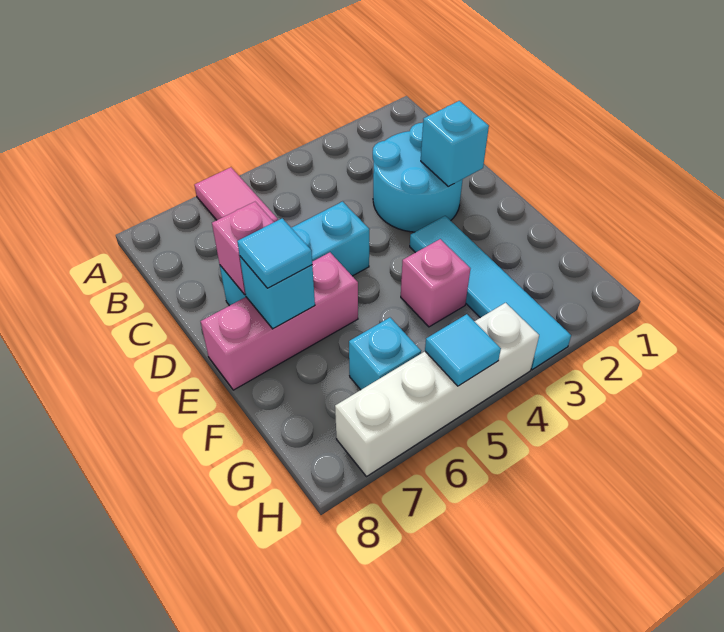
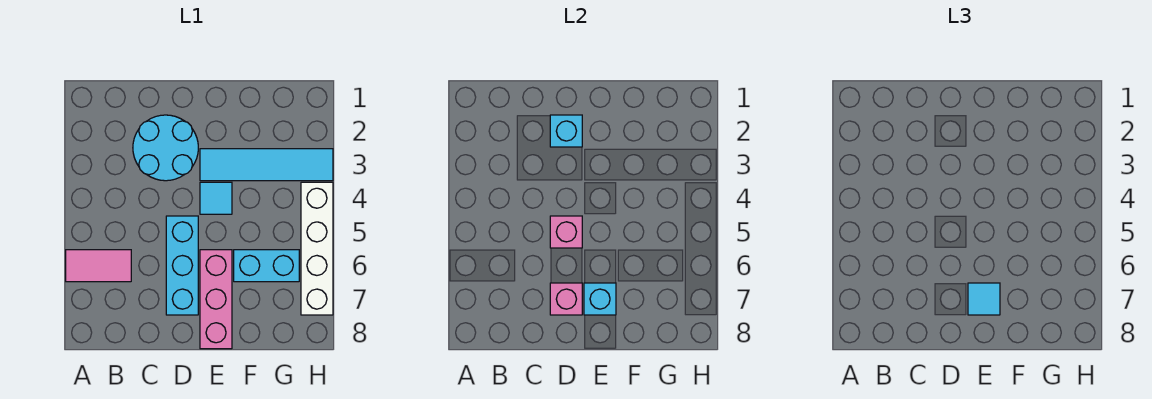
pink 1x1 brick [401,239,470,327] -> pink 1x1 brick moved to [550,216,582,248]
cyan 1x1 brick [349,318,421,390] -> cyan 1x2 brick [234,250,299,282]
cyan 1x1 tile [425,314,501,386] -> cyan 1x1 tile moved to [200,182,232,214]

